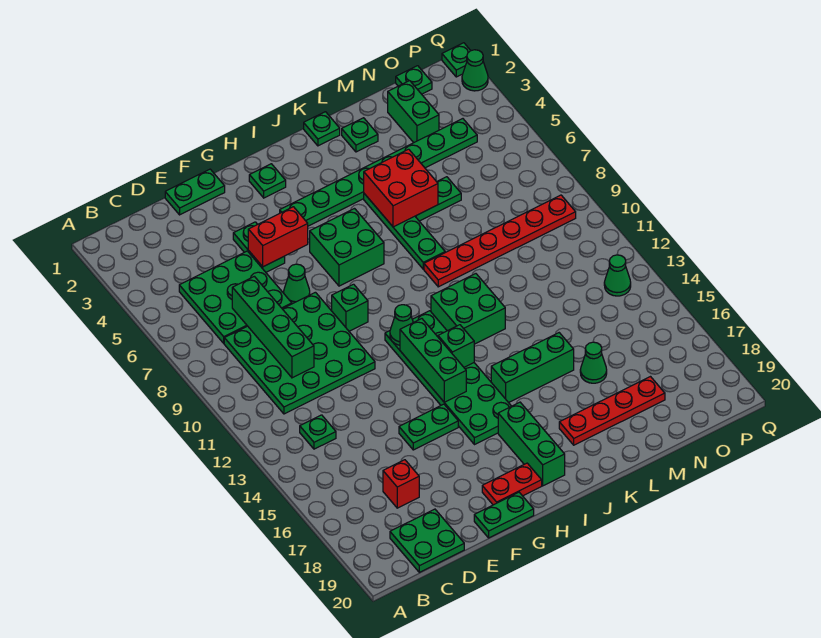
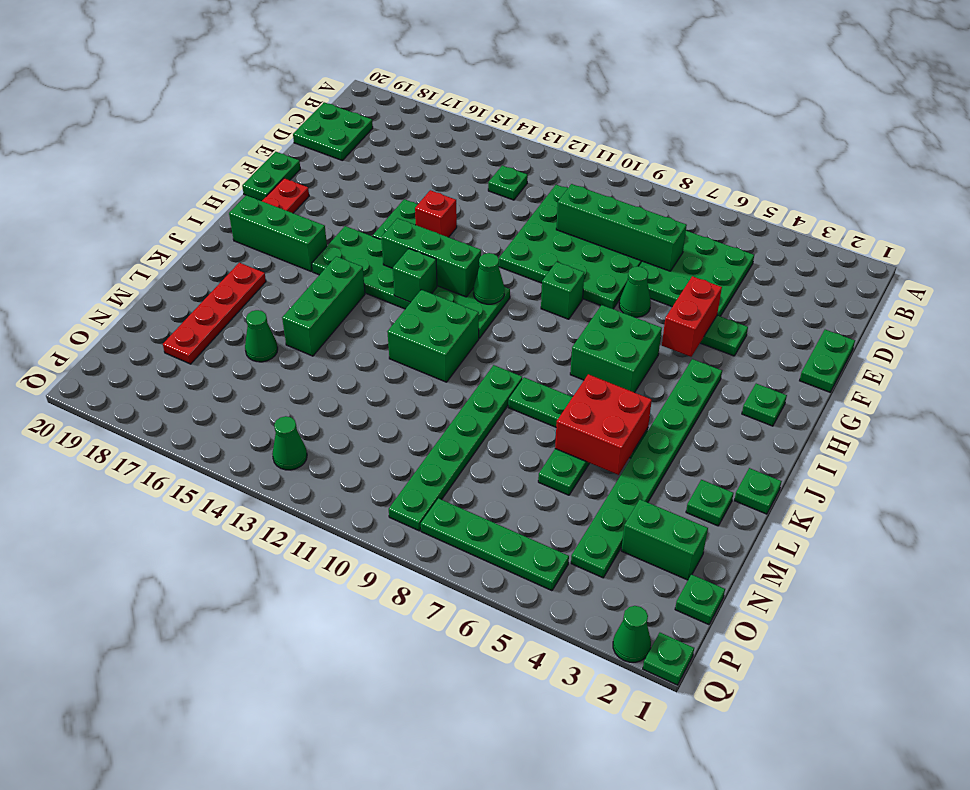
red 1x1 brick [383,460,419,508] -> red 1x1 brick moved to [415,190,457,237]
red 1x6 plate [424,195,576,287] -> green 1x6 plate [389,365,522,531]
none -> green 1x4 plate [421,498,569,591]

